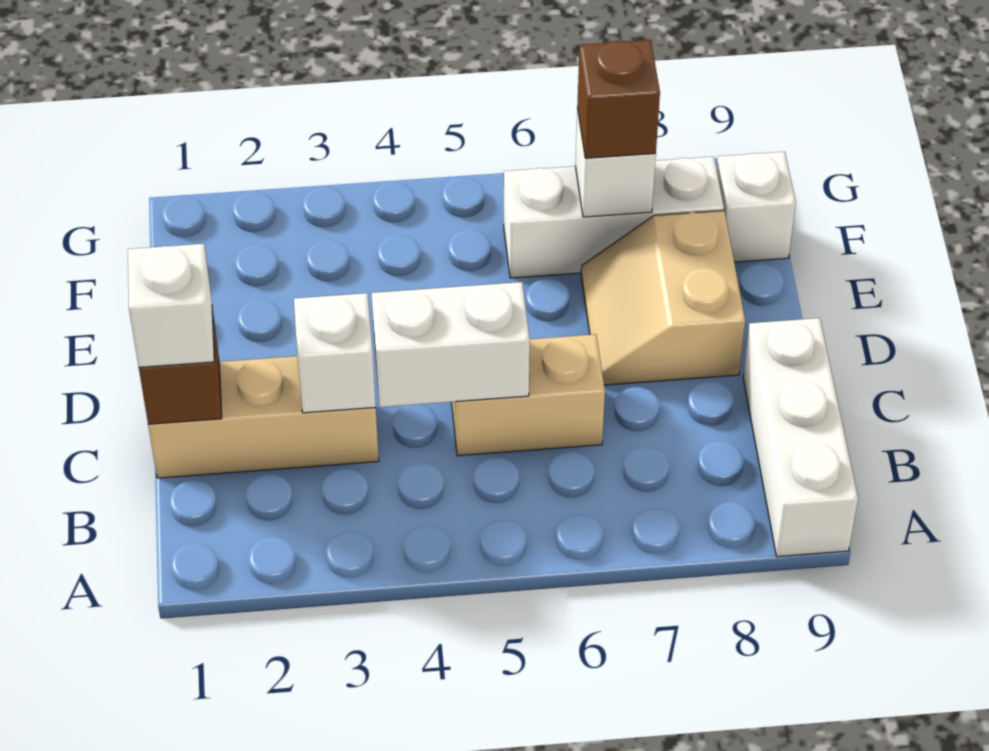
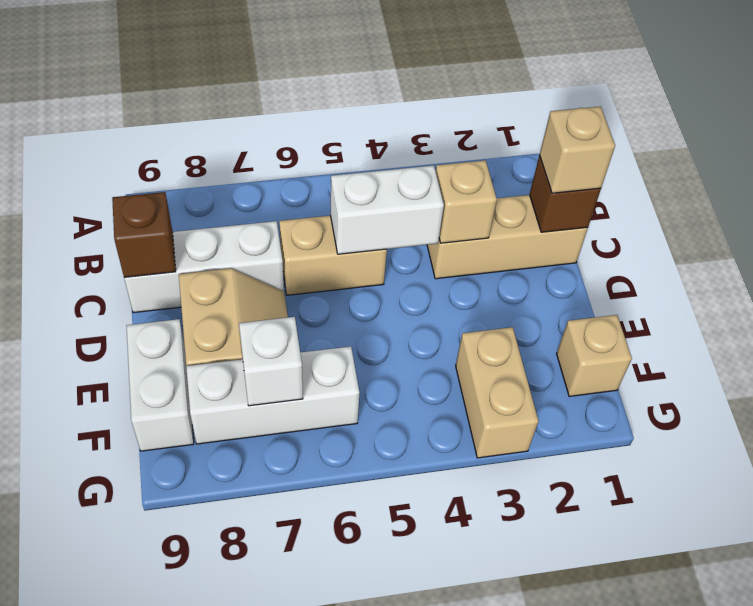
white 1x3 brick [743,318,858,557] -> white 1x3 brick turned to [124,221,284,313]
white 1x1 brick [128,244,214,367] -> tan 1x1 brick [540,107,615,193]
white 1x1 brick [294,293,376,413] -> tan 1x1 brick [436,160,497,243]
none -> tan 1x1 brick [557,315,632,397]
none -> tan 1x2 brick [456,327,538,458]
brown 1x1 brick [577,40,660,158] -> brown 1x1 brick moved to [112,192,176,277]
white 1x1 brick [716,152,796,262] -> white 1x2 brick [127,319,194,451]

